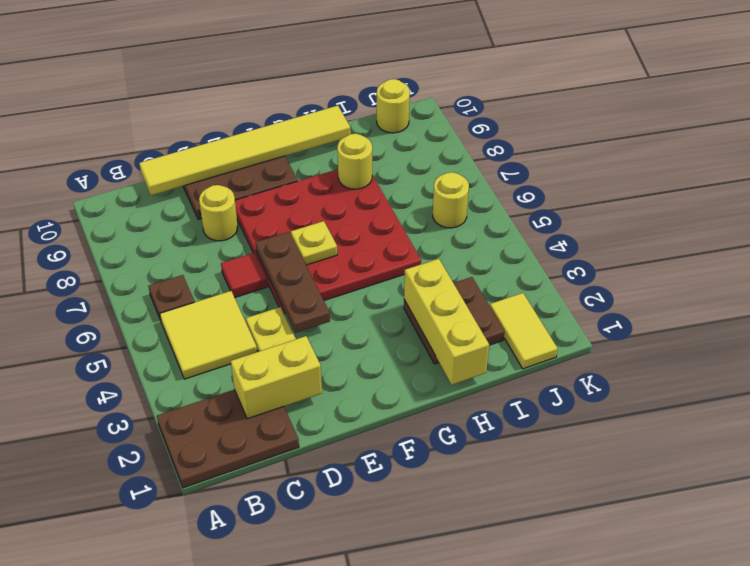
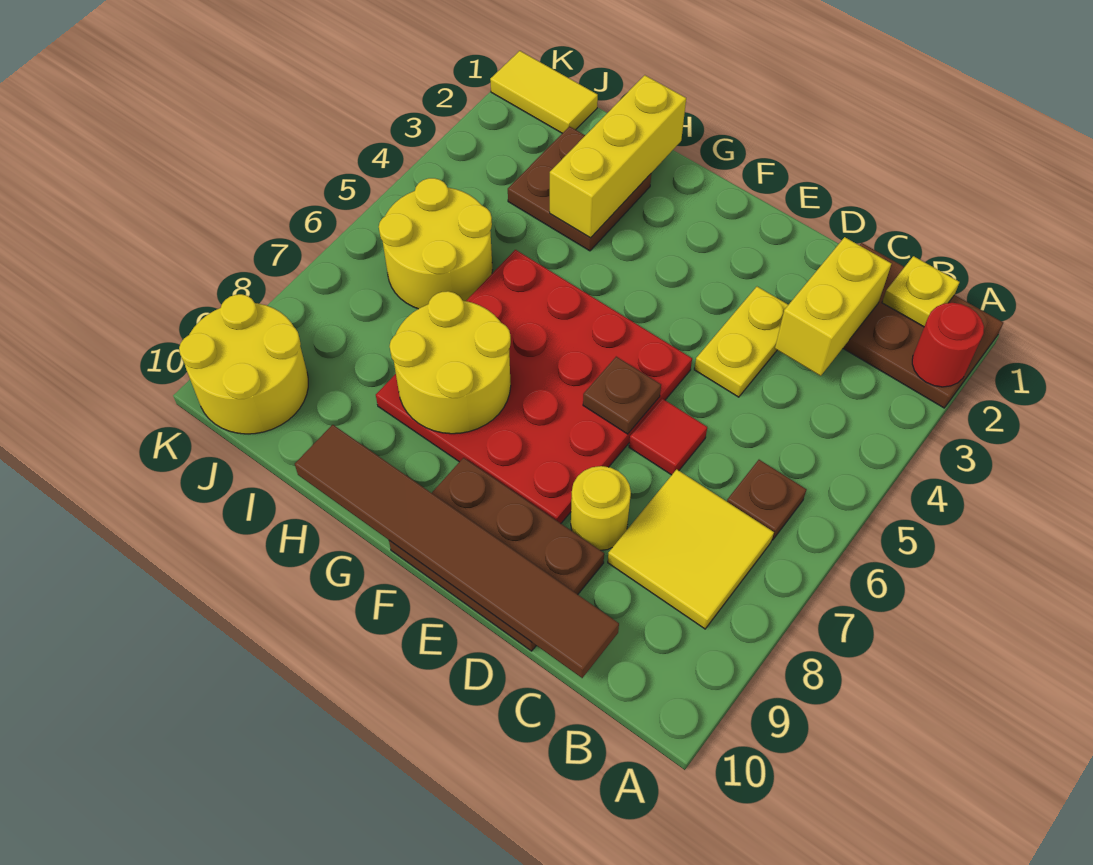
none -> red 1x1 round brick [912,303,984,387]
yellow 2x2 tile [160,291,257,379] -> yellow 2x2 tile moved to [608,469,774,629]
yellow 1x2 brick [231,336,322,419] -> yellow 1x2 brick turned to [775,237,891,376]
yellow 1x6 tile [139,106,351,195] -> brown 1x6 tile [295,425,619,678]
brown 1x3 plate [255,232,330,333] -> brown 1x1 plate [583,357,661,434]
yellow 1x1 plate [291,221,337,265] -> yellow 1x1 plate moved to [882,256,959,327]
yellow 1x1 round brick [337,134,372,189] -> yellow 2x2 round brick [390,291,511,434]
yellow 1x2 tile [490,293,558,369] -> yellow 1x2 tile turned to [490,51,598,133]
yellow 1x1 round brick [433,172,469,228] -> yellow 2x2 round brick [379,178,492,309]
yellow 1x1 round brick [377,79,410,133] -> yellow 2x2 round brick [179,294,308,434]

